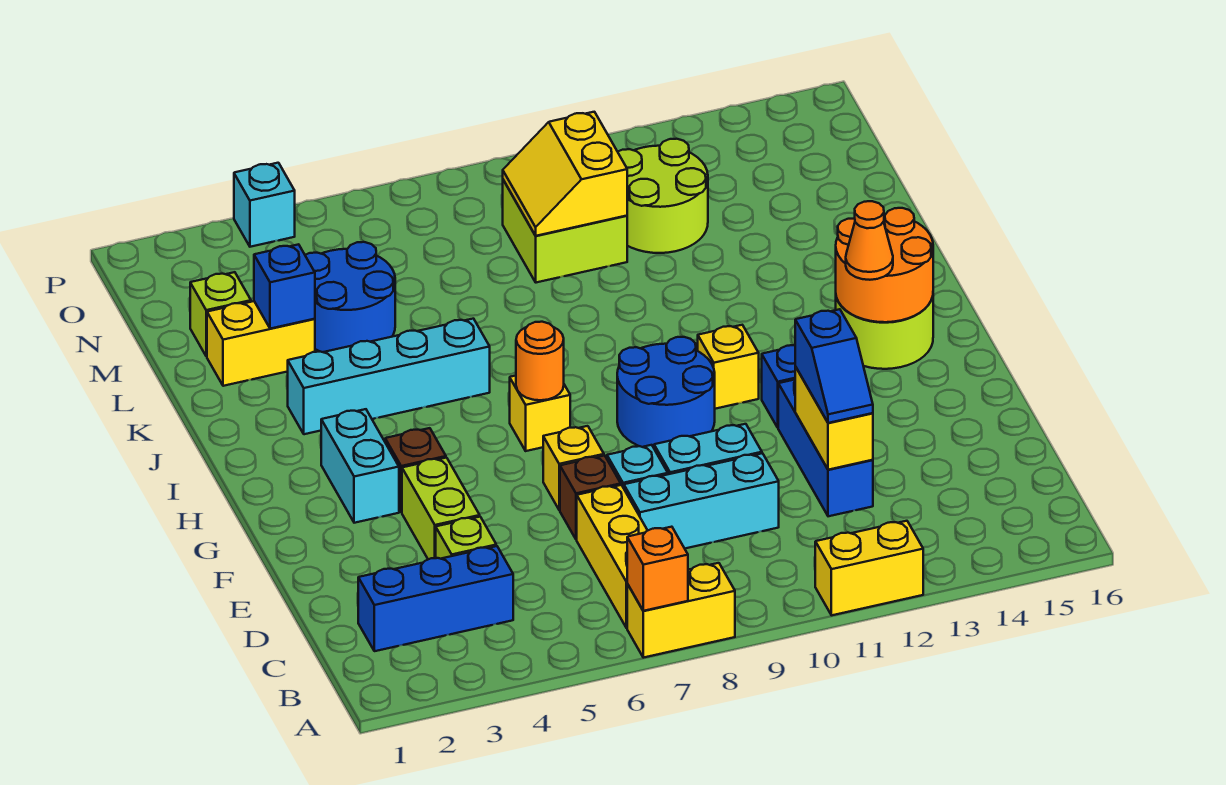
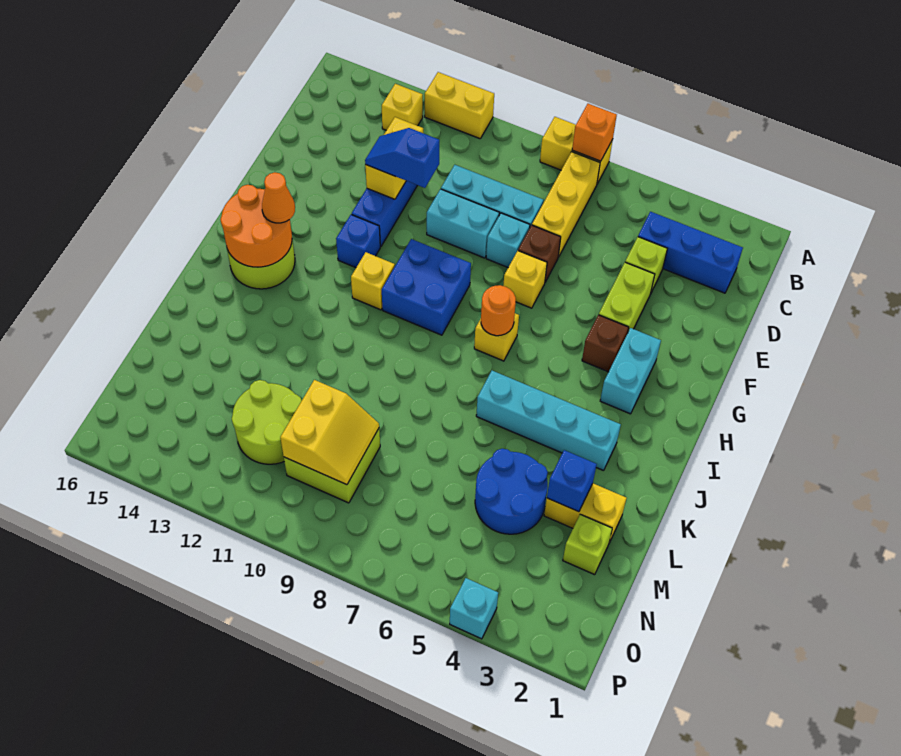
none -> yellow 1x1 brick [382,84,423,130]
blue 1x2 slope [795,309,873,423] -> blue 1x2 slope turned to [365,128,439,188]
blue 2x2 round brick [617,337,715,448] -> blue 2x2 brick [382,239,471,335]

